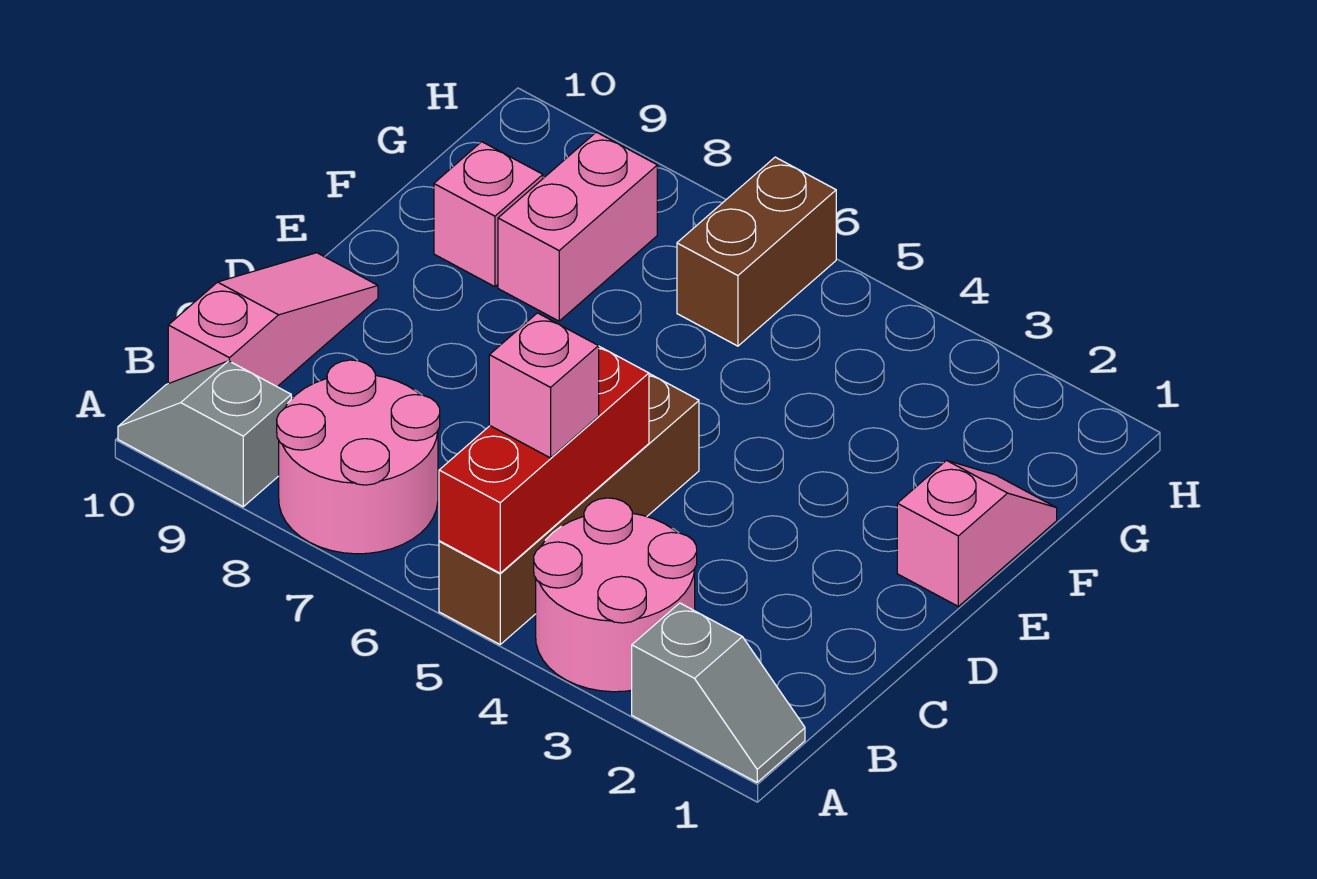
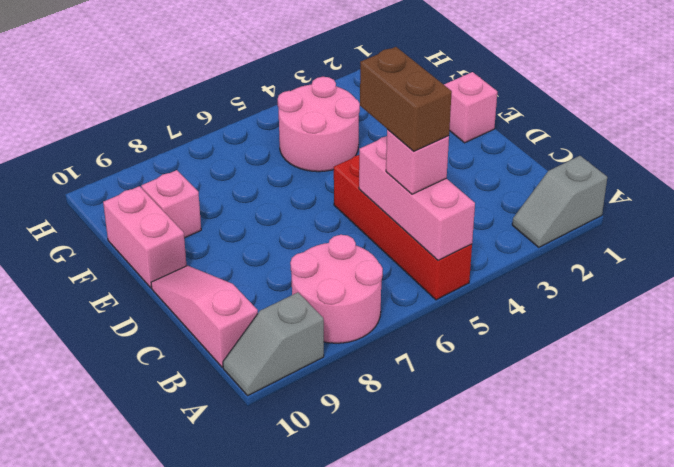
grey 1x2 slope [632,603,805,782] -> grey 1x2 slope turned to [512,156,607,247]
pink 2x2 round brick [534,498,697,692] -> pink 2x2 round brick moved to [278,77,360,172]
brown 1x4 brick [439,374,699,644] -> red 1x4 brick [334,155,472,300]
red 1x3 brick [439,347,649,573] -> pink 1x3 brick [359,136,475,261]
pink 1x2 brick [498,132,657,321] -> pink 1x2 brick moved to [103,186,187,288]
brown 1x2 brick [677,157,836,346] -> brown 1x2 brick moved to [360,47,452,151]

